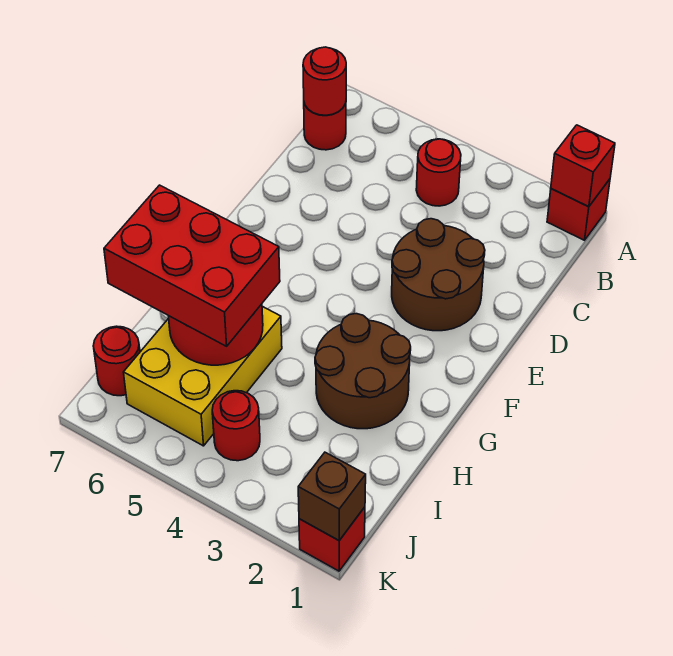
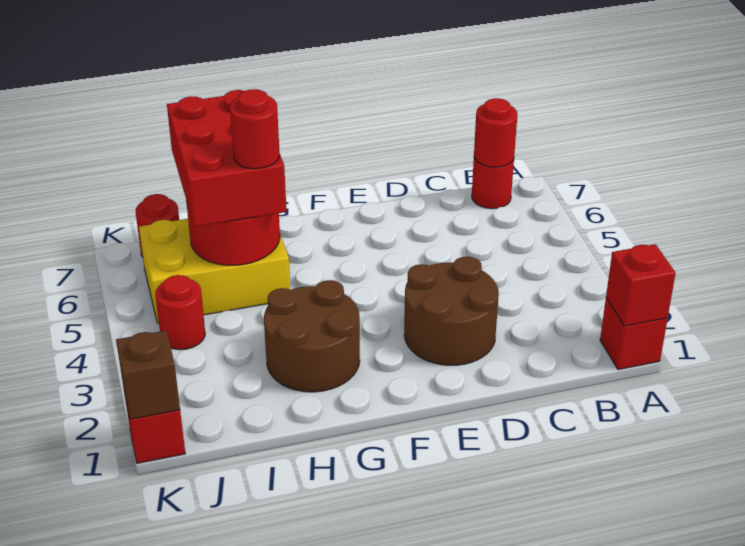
red 1x1 round brick [416,139,461,206] -> red 1x1 round brick moved to [230,89,280,169]

